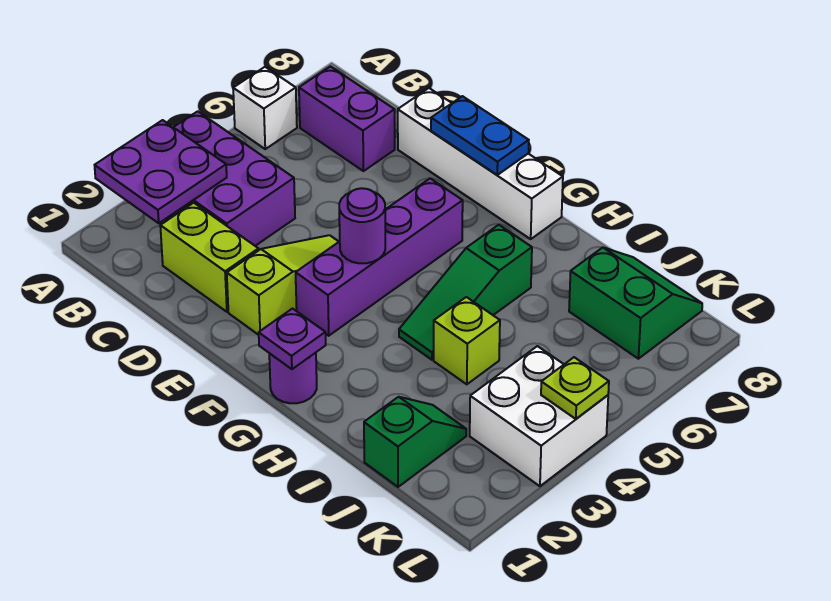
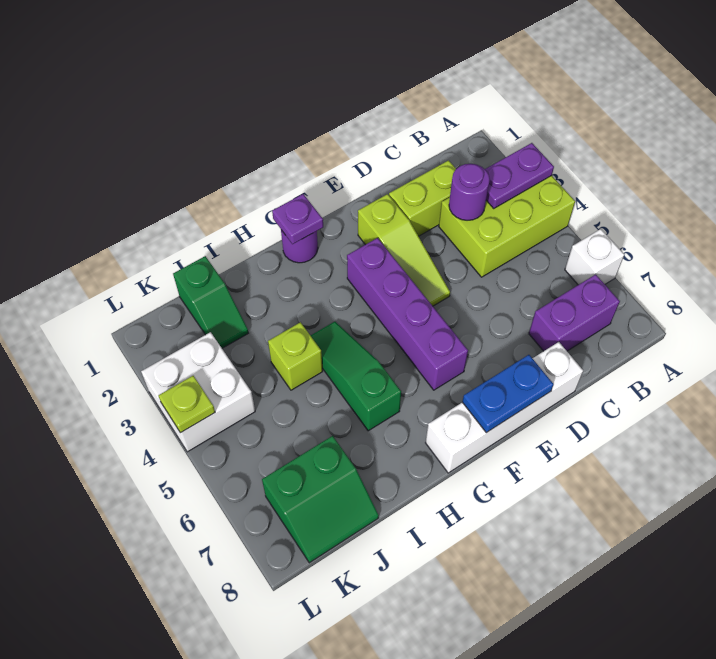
purple 2x2 plate [95,120,227,223] -> purple 1x2 plate [485,143,554,208]
purple 2x3 brick [166,111,295,246] -> lime 2x3 brick [439,176,575,277]
purple 1x1 round brick [339,188,385,263] -> purple 1x1 round brick moved to [449,164,490,220]

